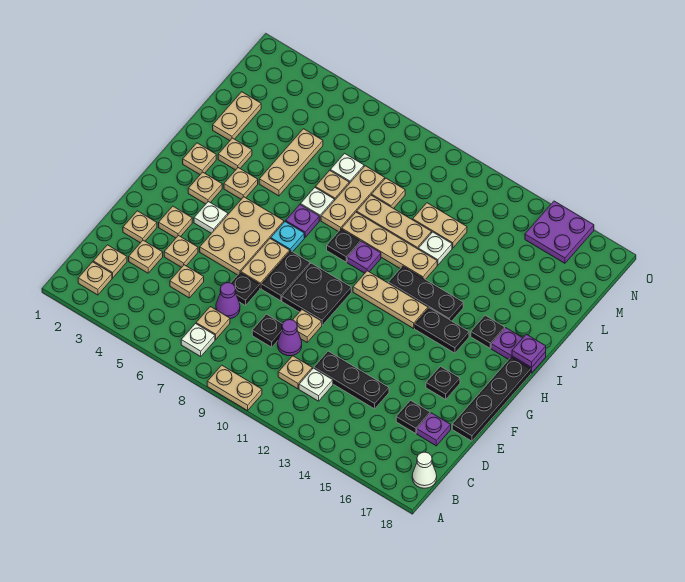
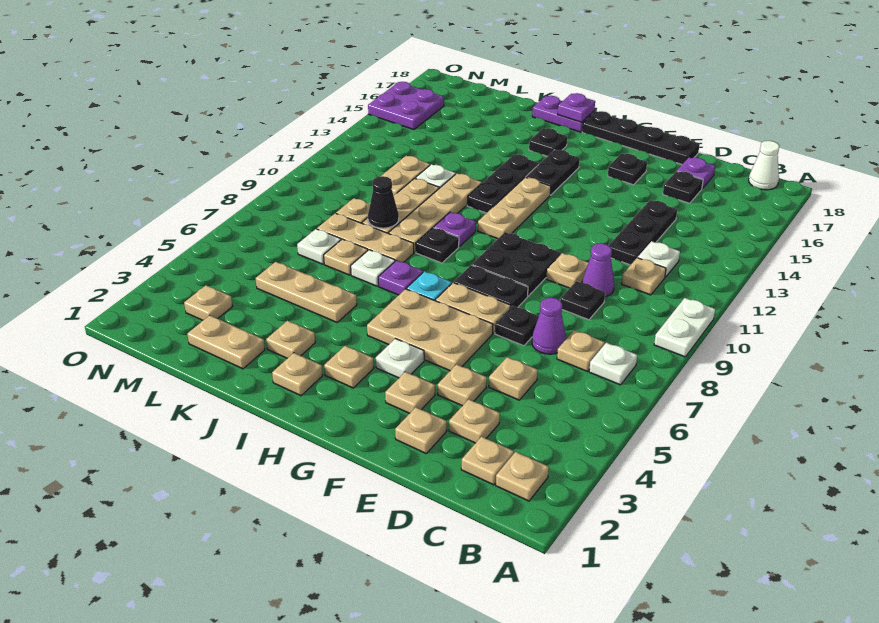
tan 1x2 plate [207,365,262,411] -> white 1x2 plate [654,298,715,357]
tan 1x1 plate [224,168,258,199] -> tan 1x1 plate moved to [184,285,233,320]
purple 1x2 plate [491,328,546,373] -> purple 1x2 plate turned to [532,96,594,132]
none -> black 1x1 cone [368,176,399,228]

